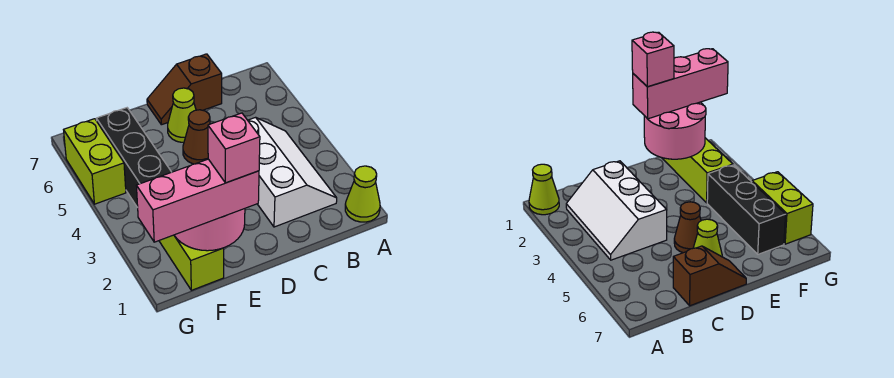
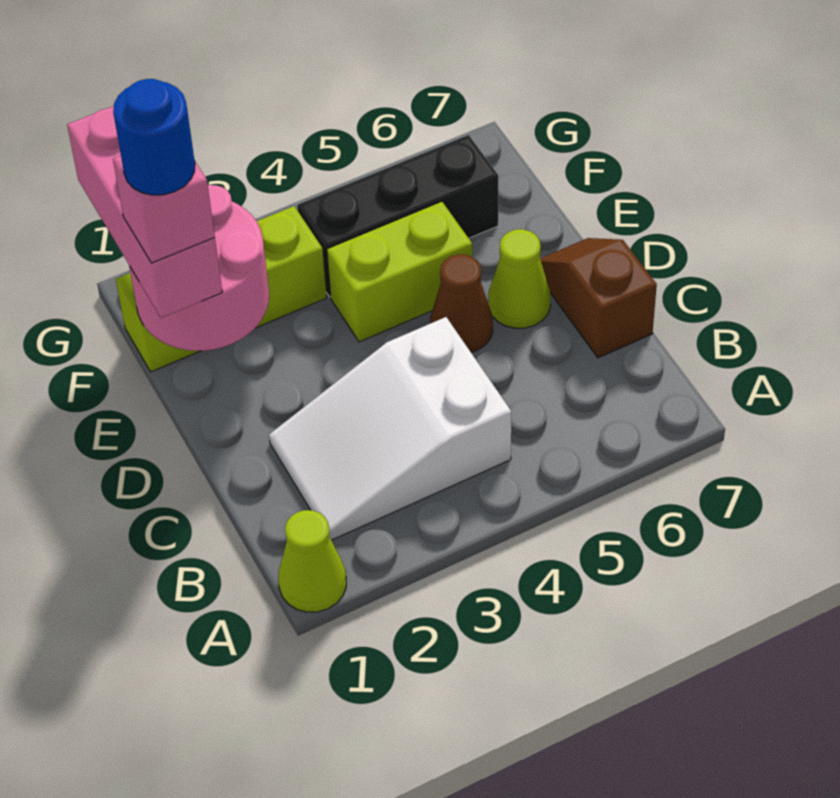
white 2x3 slope [248,117,337,227] -> white 2x3 slope turned to [269,317,511,540]
none -> blue 1x1 round brick [113,79,195,195]
lime 1x2 brick [64,119,126,204] -> lime 1x2 brick moved to [327,201,472,342]

